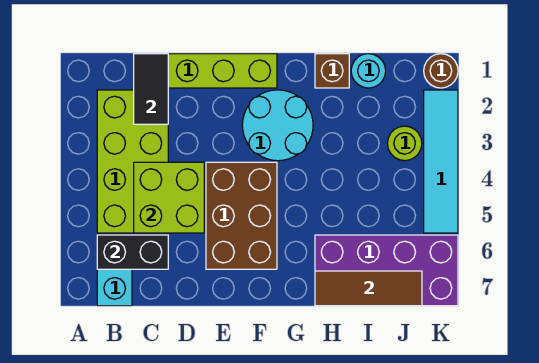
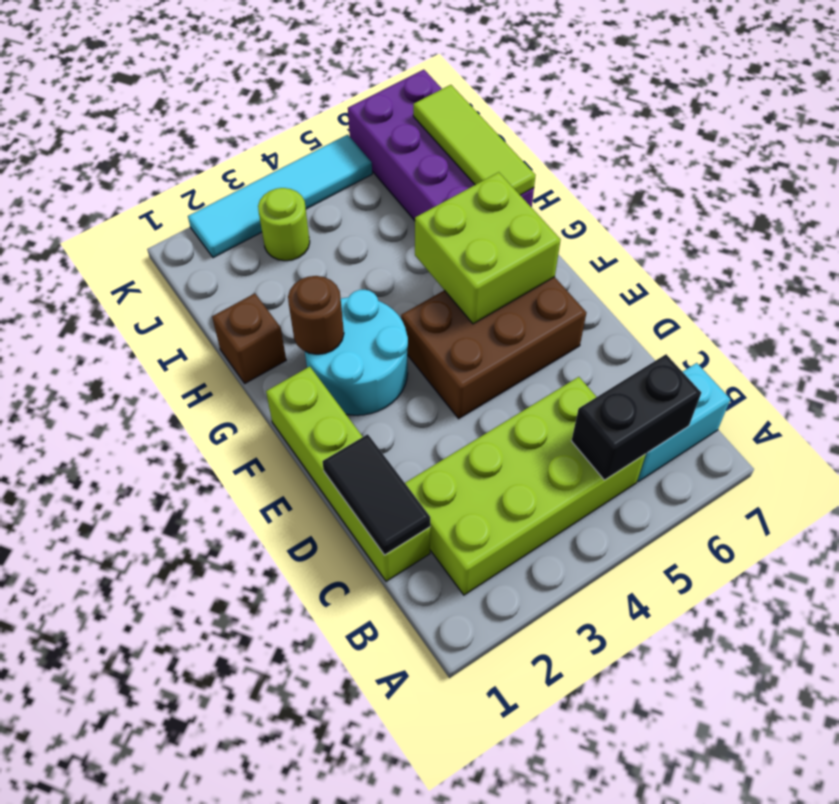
black 1x2 brick [97,235,168,269] -> black 1x2 brick turned to [572,354,701,480]
black 1x2 tile [134,54,168,124] -> black 1x2 tile turned to [322,434,430,555]
lime 2x2 brick [134,162,204,233] -> lime 2x2 brick moved to [415,172,561,324]
brown 1x3 tile [315,271,422,306] -> lime 1x3 tile [413,85,536,195]
cyan 1x1 round brick [351,54,386,88] -> none
brown 1x1 round brick [424,54,458,88] -> brown 1x1 round brick moved to [288,276,344,354]

